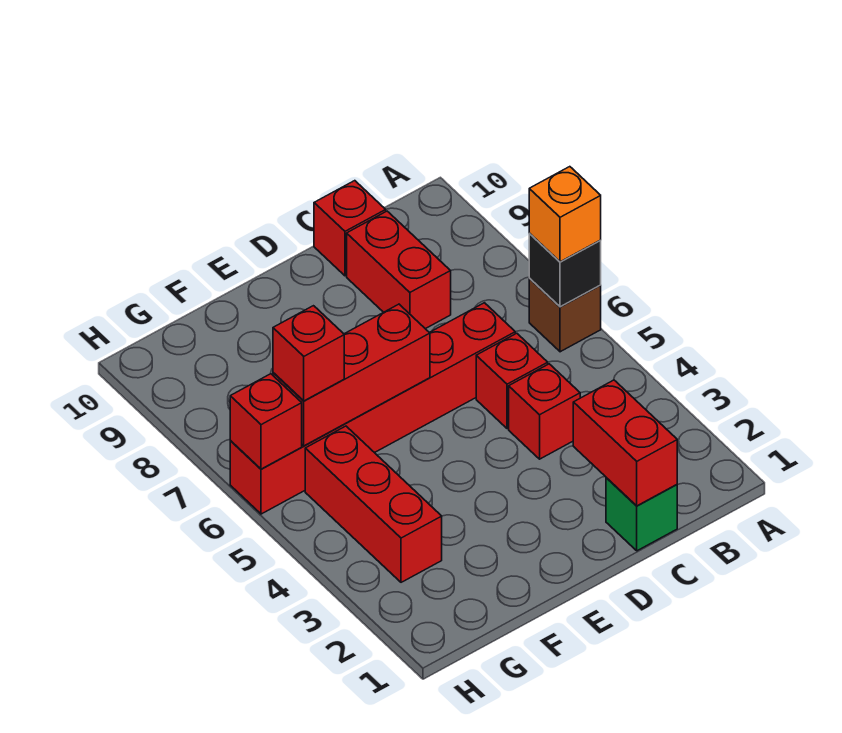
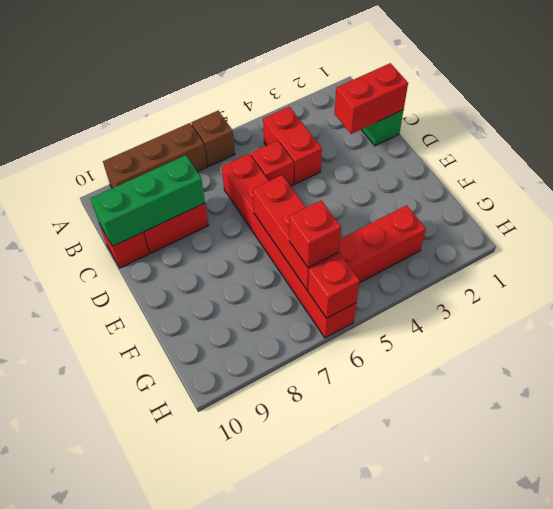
black 1x1 brick [529,234,601,307] -> none
orange 1x1 brick [529,167,601,262] -> none
none -> brown 1x3 brick [103,123,207,188]
red 1x1 brick [509,364,580,459] -> red 1x2 brick [263,107,322,184]
none -> green 1x3 brick [90,155,205,246]

